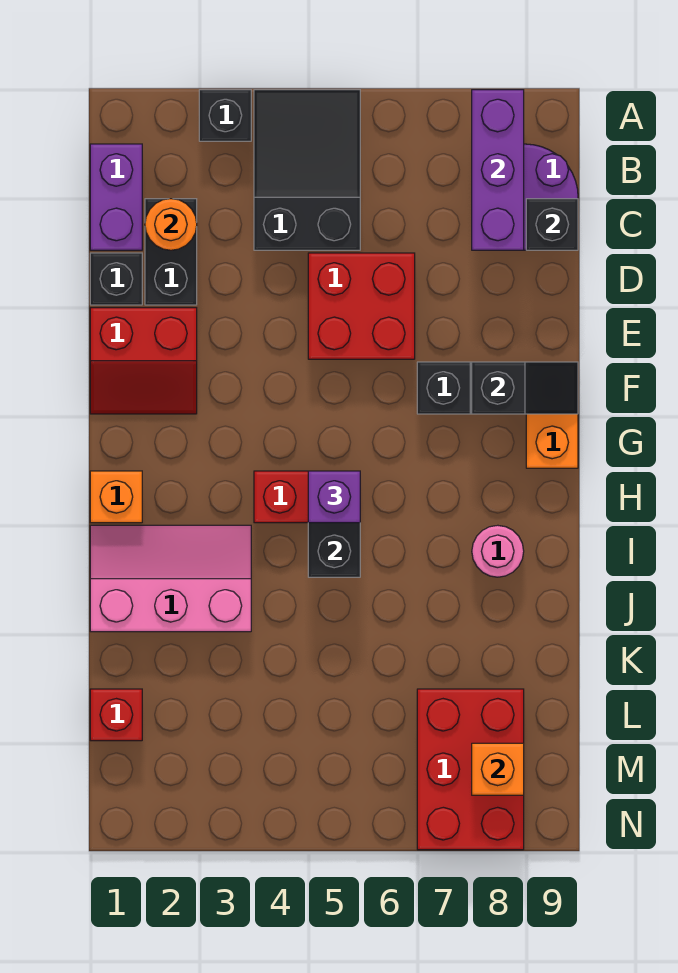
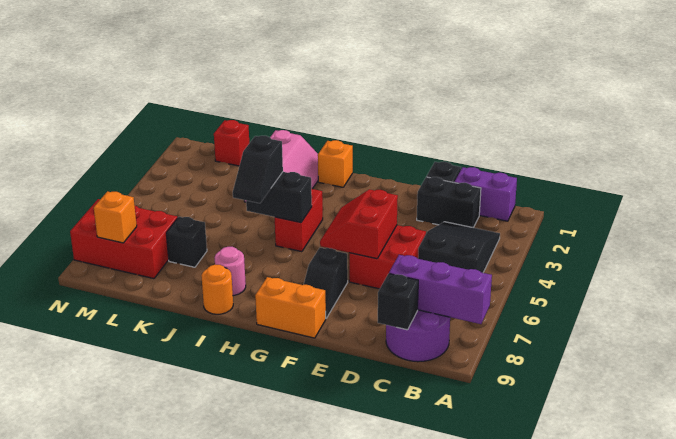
black 1x1 brick [199,90,251,141] -> black 1x1 brick moved to [166,217,207,267]
black 2x3 slope [254,90,360,250] -> black 2x3 slope turned to [418,222,500,273]
orange 1x1 round brick [145,199,197,250] -> orange 1x1 round brick moved to [201,265,233,314]
red 2x2 slope [90,308,197,414] -> red 2x2 slope moved to [320,189,398,259]
black 1x2 slope [472,362,578,414] -> black 1x2 slope moved to [233,136,283,203]
purple 1x1 brick [308,471,360,523] -> none

